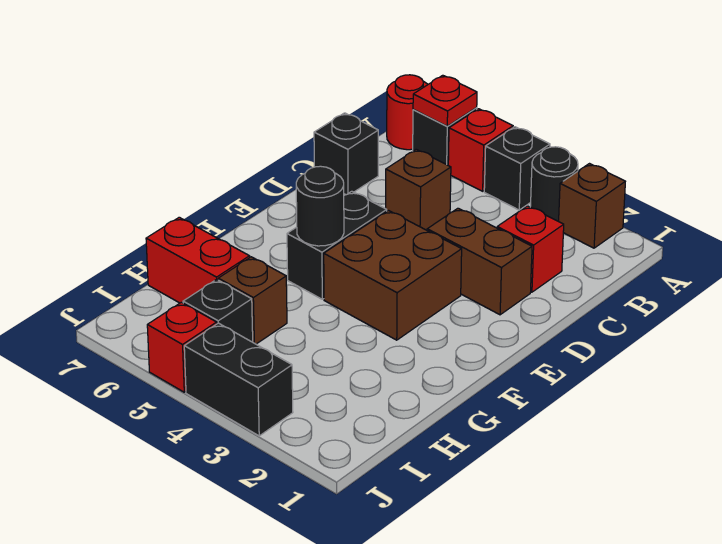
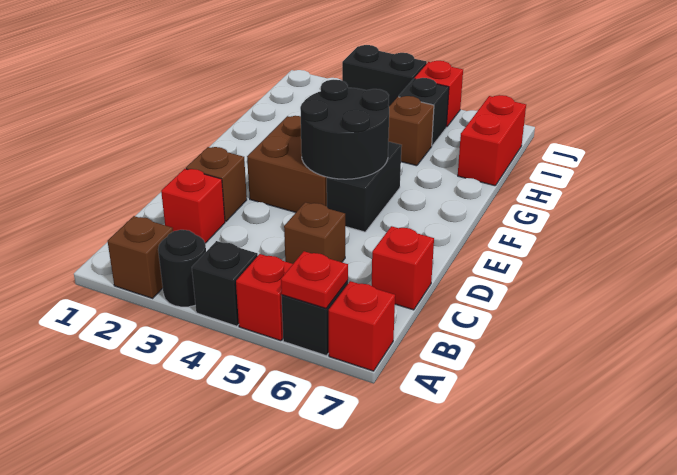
red 1x1 round brick [387,75,428,150] -> red 1x1 brick [329,281,395,371]
black 1x1 brick [314,113,378,195] -> red 1x1 brick [372,226,434,310]
brown 1x2 brick [427,208,532,315] -> brown 1x1 brick [186,147,247,222]
black 1x1 round brick [296,166,344,246] -> black 2x2 round brick [300,80,389,179]
red 1x2 brick [146,217,250,303] -> red 1x2 brick turned to [458,95,526,186]

